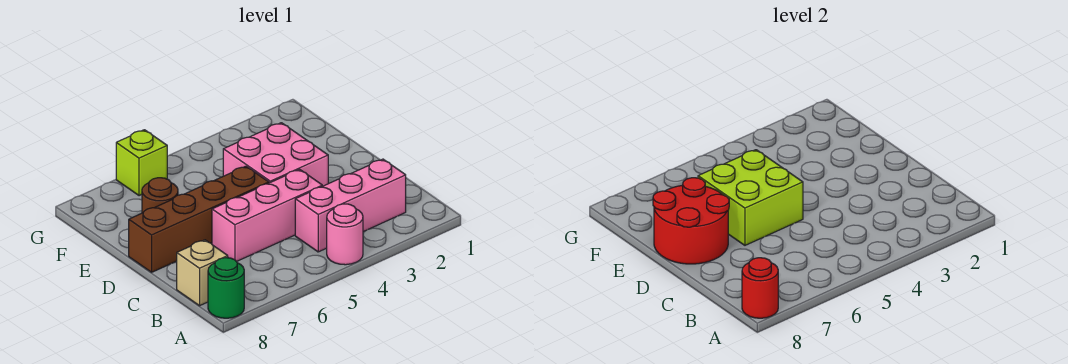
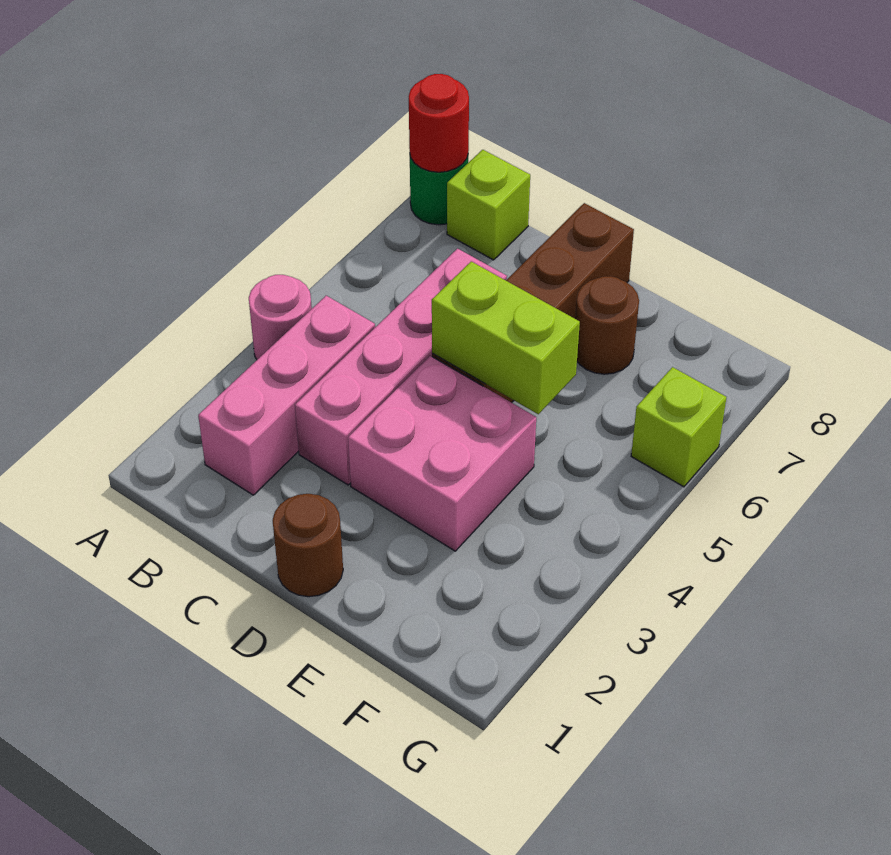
tan 1x1 brick [177,240,228,306] -> lime 1x1 brick [447,150,530,260]
pink 1x3 brick [212,169,322,262] -> pink 1x4 brick [295,249,507,485]
none -> brown 1x1 round brick [273,494,343,597]
lime 2x2 brick [698,150,803,245] -> lime 1x2 brick [432,262,580,414]
red 2x2 round brick [653,178,729,264] -> none

